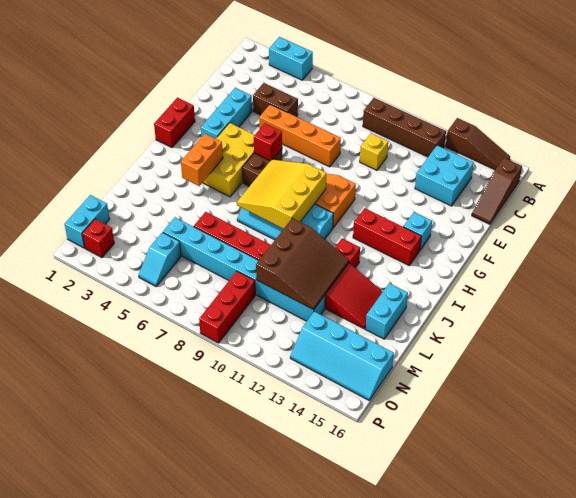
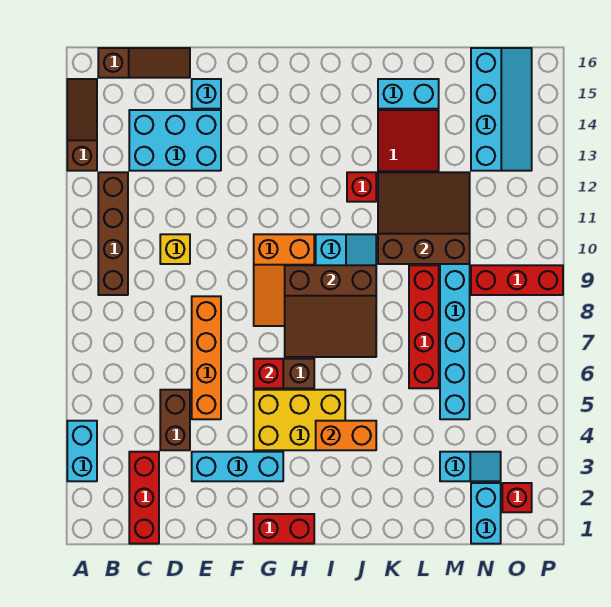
cyan 2x2 brick [415,145,474,206] -> cyan 2x3 brick [129,110,221,171]
cyan 1x1 brick [403,212,432,250] -> cyan 1x1 brick moved to [192,79,221,109]
yellow 3x3 slope [237,159,326,229] -> brown 3x3 slope [285,265,376,357]
red 1x3 brick [353,208,421,265] -> red 1x3 brick moved to [129,452,159,544]
cyan 1x2 brick [64,195,110,248] -> cyan 1x2 brick turned to [471,483,501,544]
cyan 1x2 slope [139,232,181,286] -> cyan 1x2 slope moved to [440,452,501,481]

